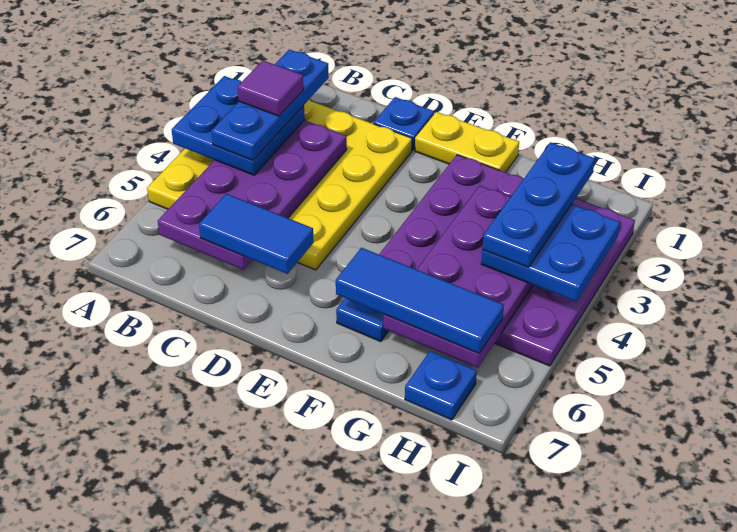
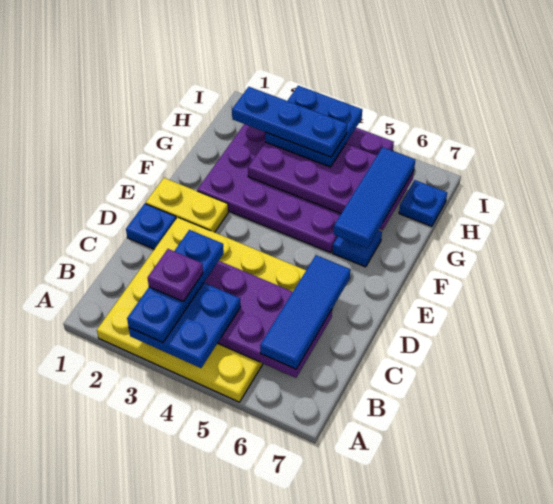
blue 1x3 plate [211,50,329,160] -> blue 1x3 plate turned to [127,230,224,343]
purple 1x1 tile [238,61,303,116] -> purple 1x1 plate [148,249,203,302]
blue 1x2 tile [199,194,314,274] -> blue 1x3 tile [260,255,351,369]
yellow 1x2 plate [415,112,519,172] -> yellow 1x2 plate turned to [146,178,228,232]

